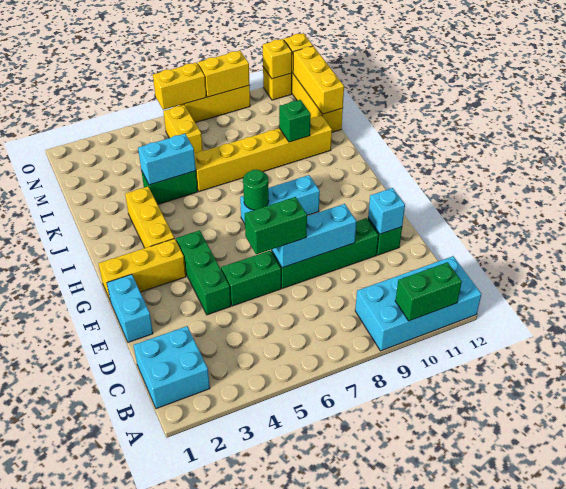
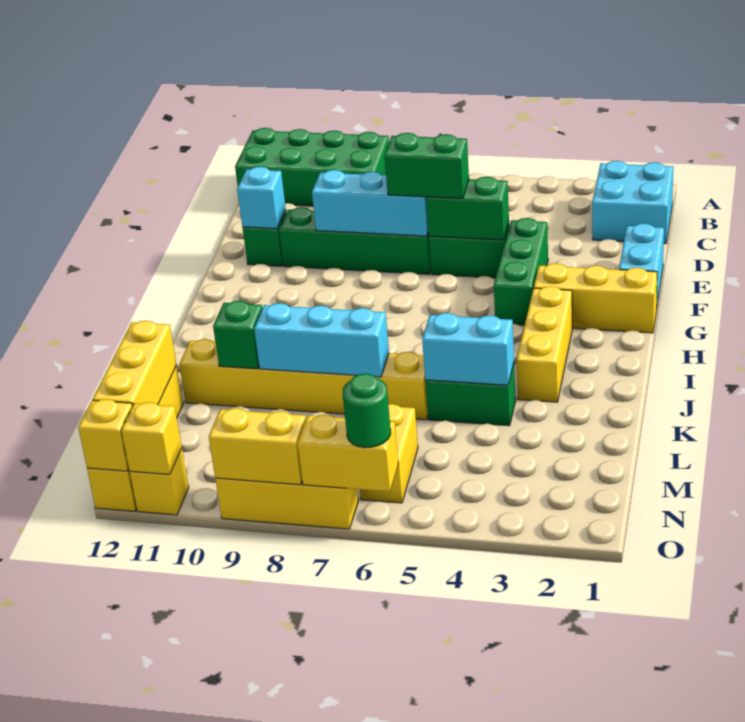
cyan 2x4 brick [355,256,482,351] -> green 2x4 brick [235,128,389,206]
green 1x2 brick [395,262,462,321] -> green 1x2 brick moved to [426,177,509,240]
cyan 1x3 brick [240,175,320,224] -> cyan 1x3 brick moved to [254,303,389,377]
green 1x1 round brick [243,169,269,210] -> green 1x1 round brick moved to [342,374,391,448]

